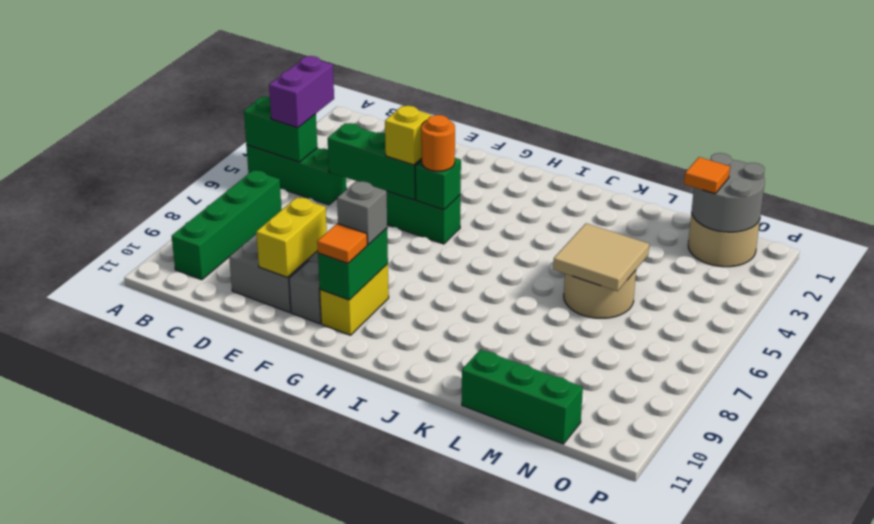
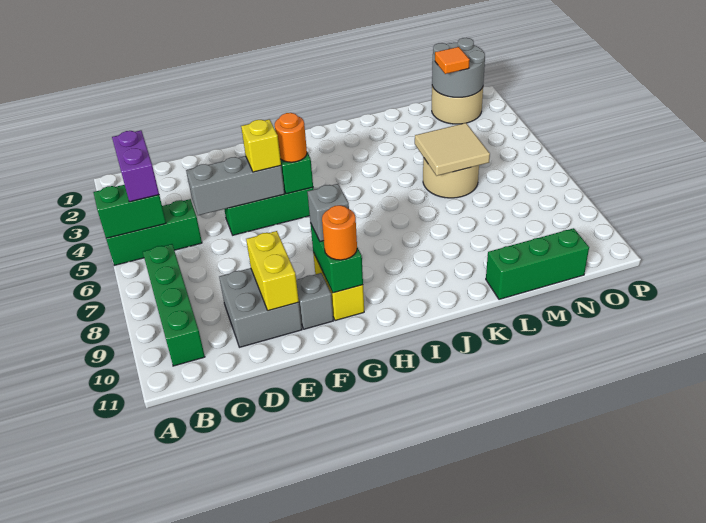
green 1x3 brick [328,123,422,200] -> grey 1x3 brick [186,156,285,215]
orange 1x1 tile [317,224,367,263] -> orange 1x1 round brick [322,205,357,260]

